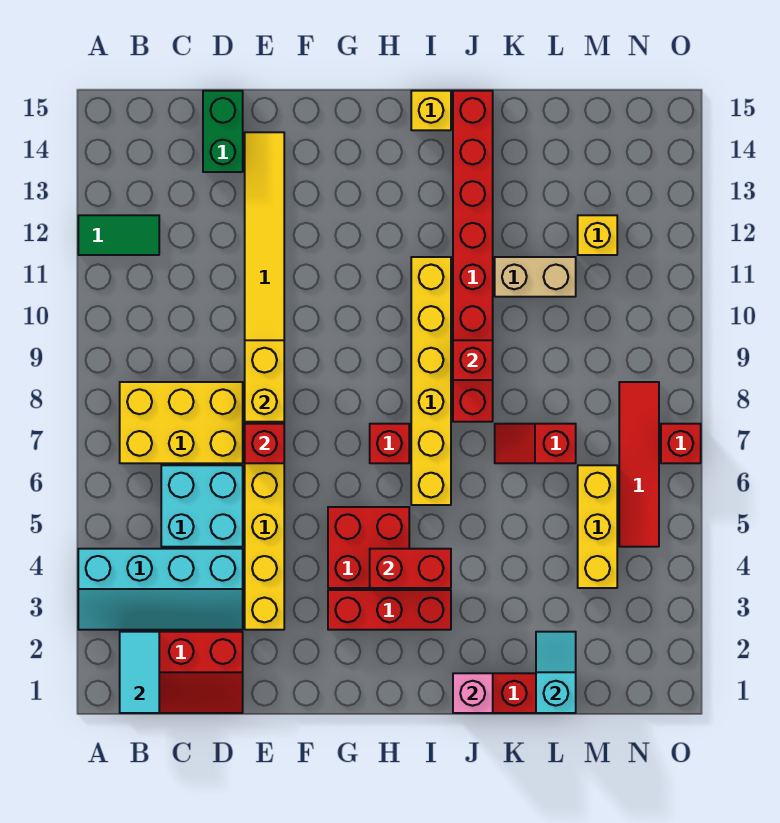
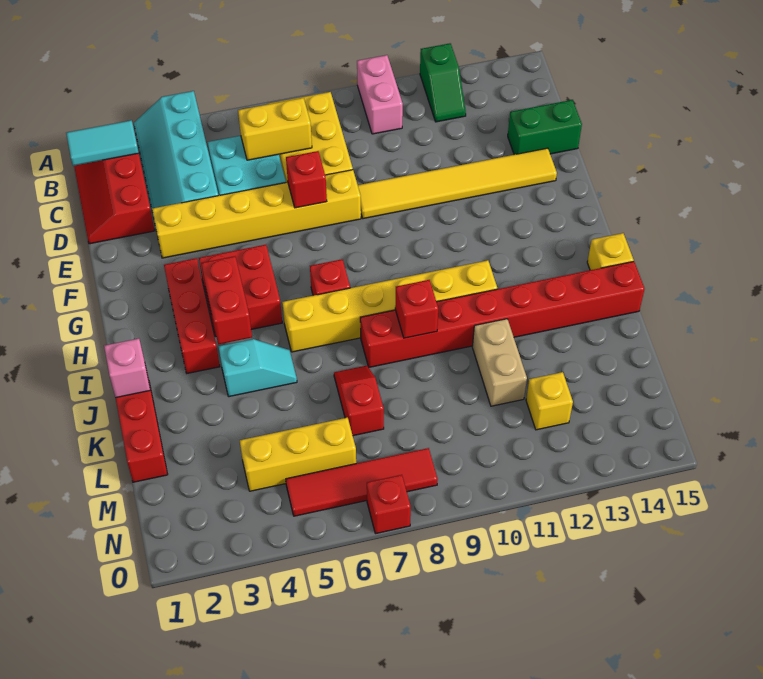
none -> pink 1x2 brick [357,55,403,134]
green 1x2 tile [78,215,159,255] -> green 1x2 slope [420,43,466,122]
yellow 1x2 brick [245,340,284,422] -> yellow 1x2 brick moved to [238,98,312,160]
cyan 1x2 slope [536,632,576,713] -> cyan 1x2 slope moved to [218,339,297,397]

